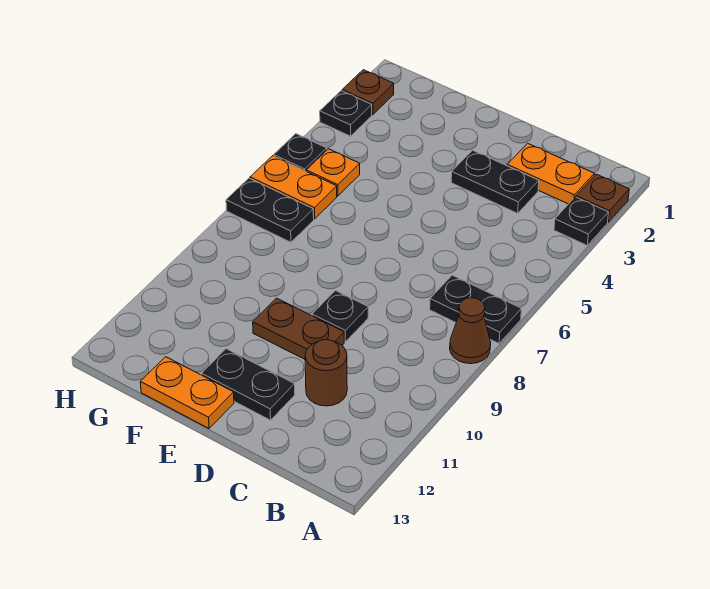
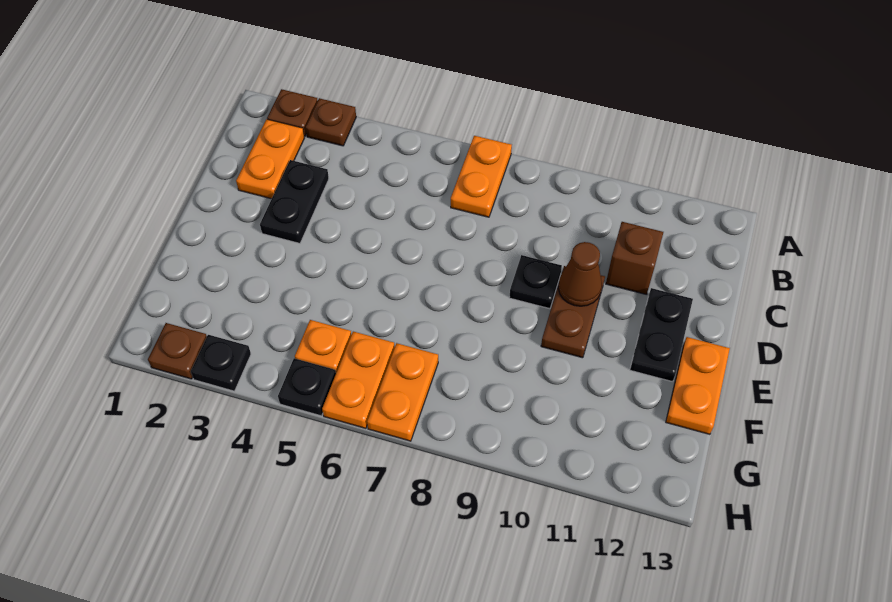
black 1x1 plate [554,197,608,245] -> brown 1x1 plate [306,98,356,146]
black 1x2 plate [430,275,521,343] -> orange 1x2 plate [451,136,512,217]
brown 1x1 cone [450,298,491,364] -> brown 1x1 cone moved to [558,242,602,306]
brown 1x1 round brick [305,339,347,406] -> brown 1x1 brick [606,222,663,295]
black 1x2 plate [226,178,314,242] -> orange 1x2 plate [367,343,438,441]

